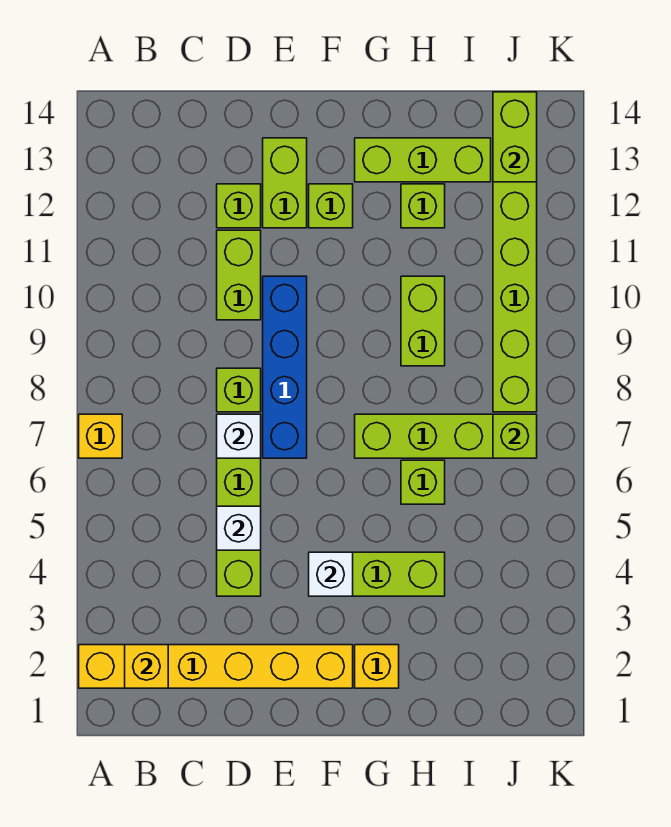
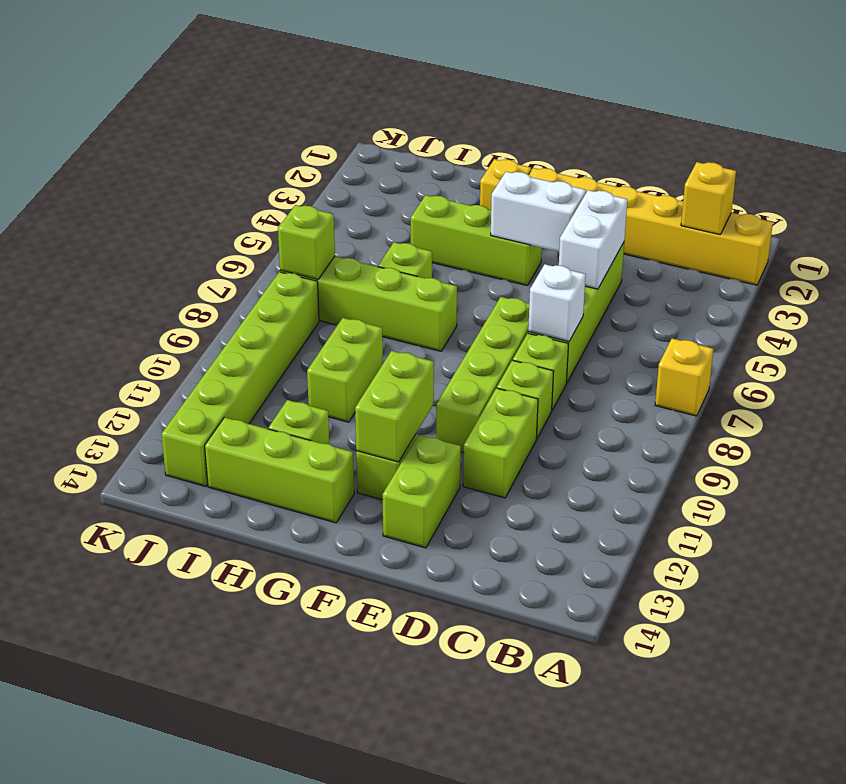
white 1x1 brick [217,506,261,550] -> white 1x2 brick [559,190,627,289]
lime 1x1 brick [217,184,261,228] -> lime 1x1 brick moved to [497,360,554,439]
blue 1x4 brick [263,276,307,458] -> lime 1x4 brick [436,297,529,453]
white 1x1 brick [309,552,353,596] -> white 1x2 brick [491,172,586,252]
lime 1x2 brick [493,92,537,182] -> lime 1x2 brick moved to [355,351,434,462]

